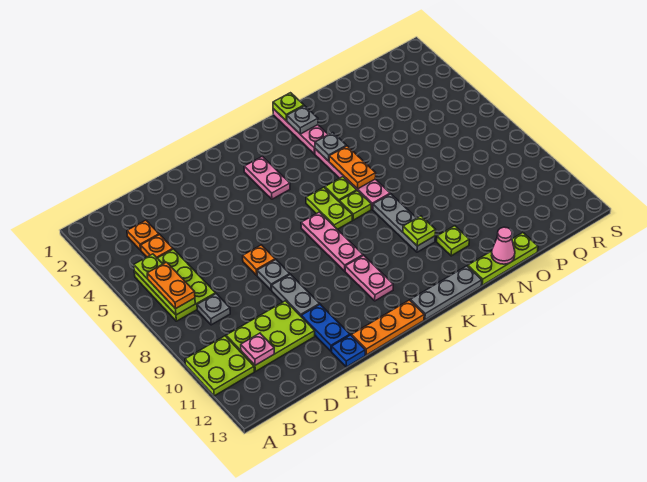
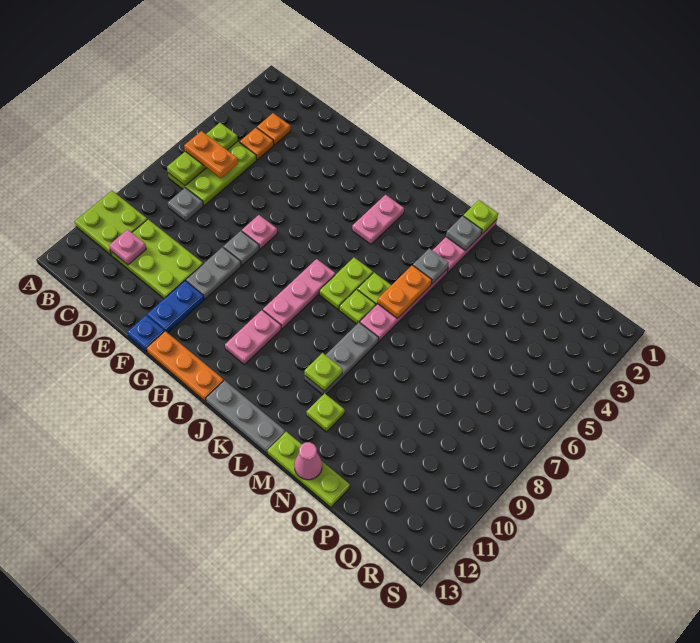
orange 1x2 plate [147,262,195,309] -> orange 1x2 plate turned to [184,131,238,178]
orange 1x1 plate [243,245,275,275] -> pink 1x1 plate [242,215,277,249]

